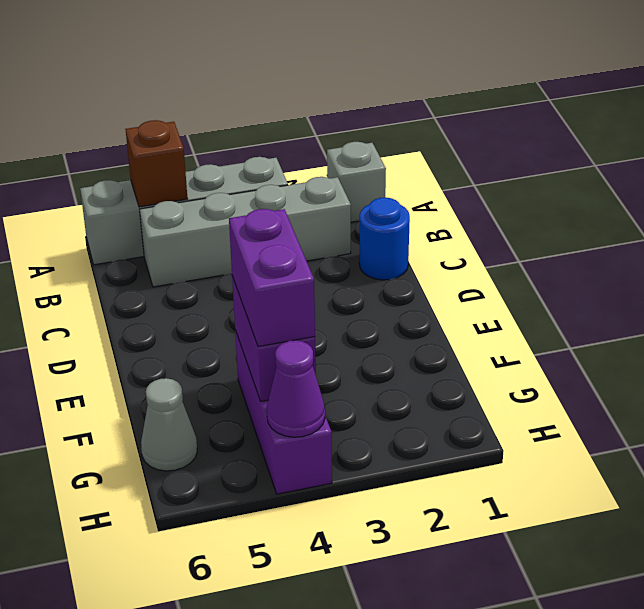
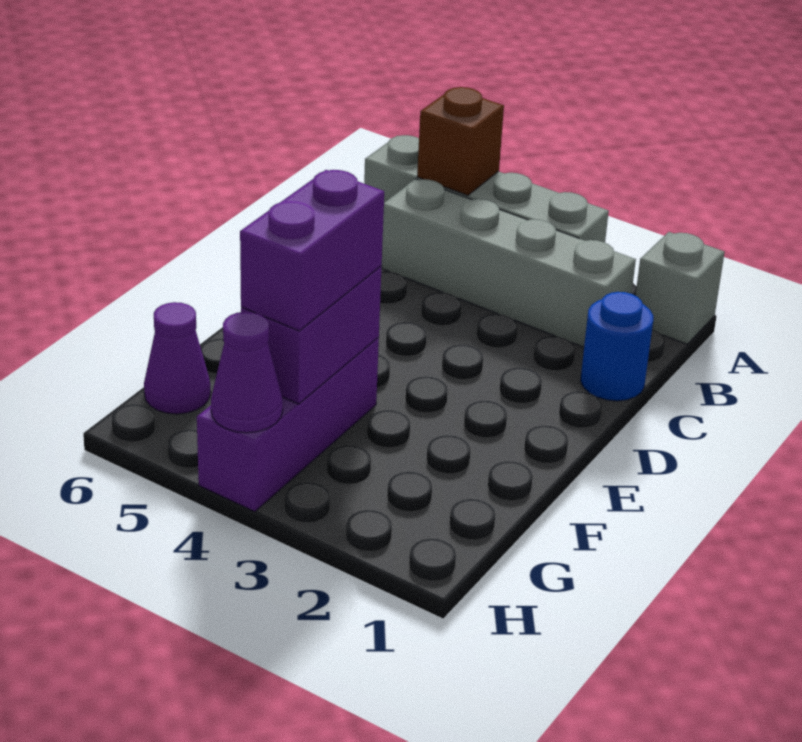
grey 1x1 cone [141,378,197,471] -> purple 1x1 cone [144,302,211,414]

